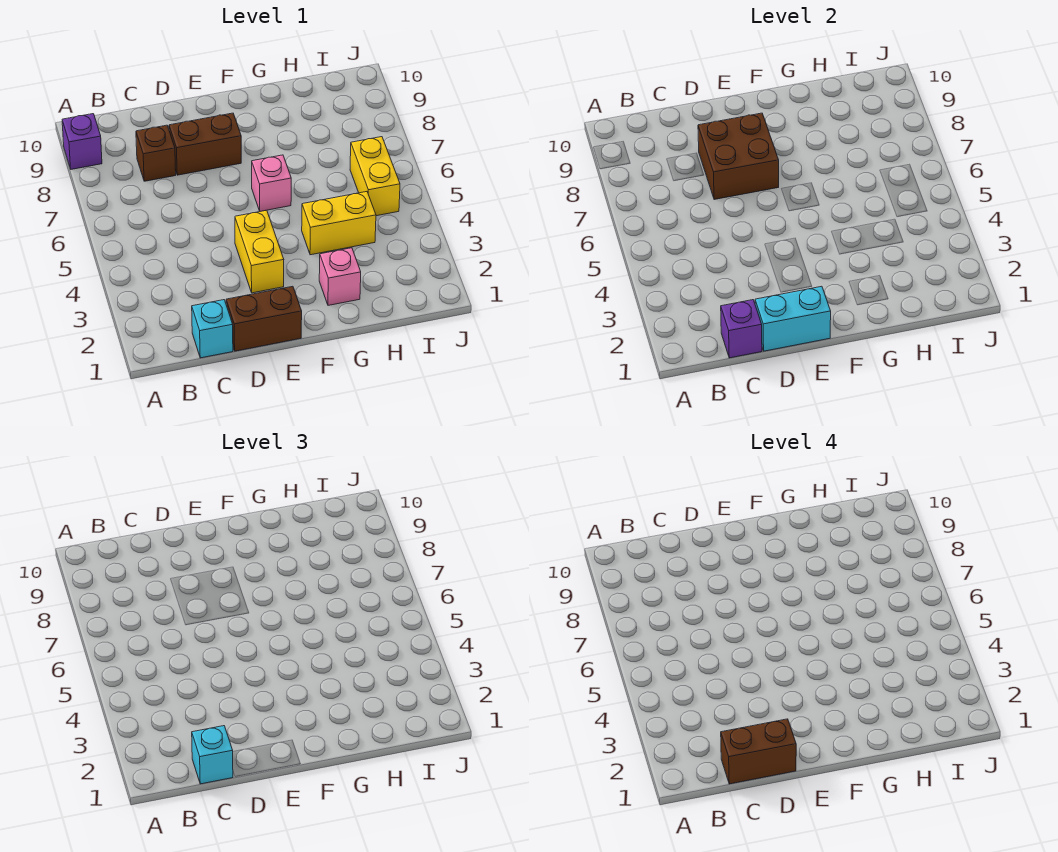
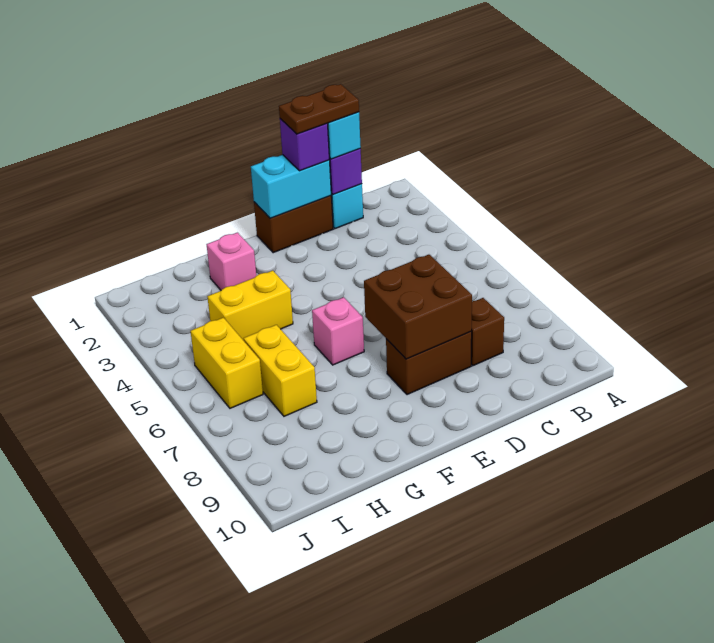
purple 1x1 brick [62,114,102,169] -> purple 1x1 brick moved to [280,119,329,171]
brown 1x2 brick [721,719,796,784] -> brown 1x2 plate [279,84,359,134]
yellow 1x2 brick [235,210,284,293] -> yellow 1x2 brick moved to [244,325,317,416]

